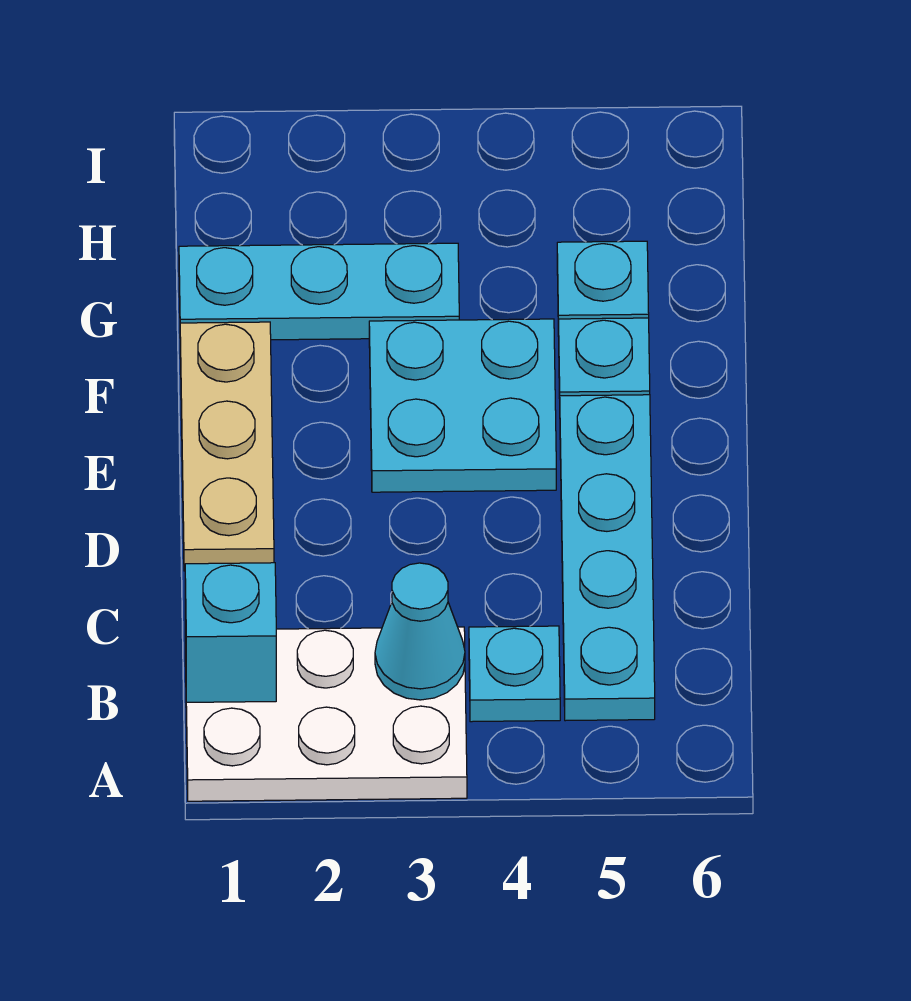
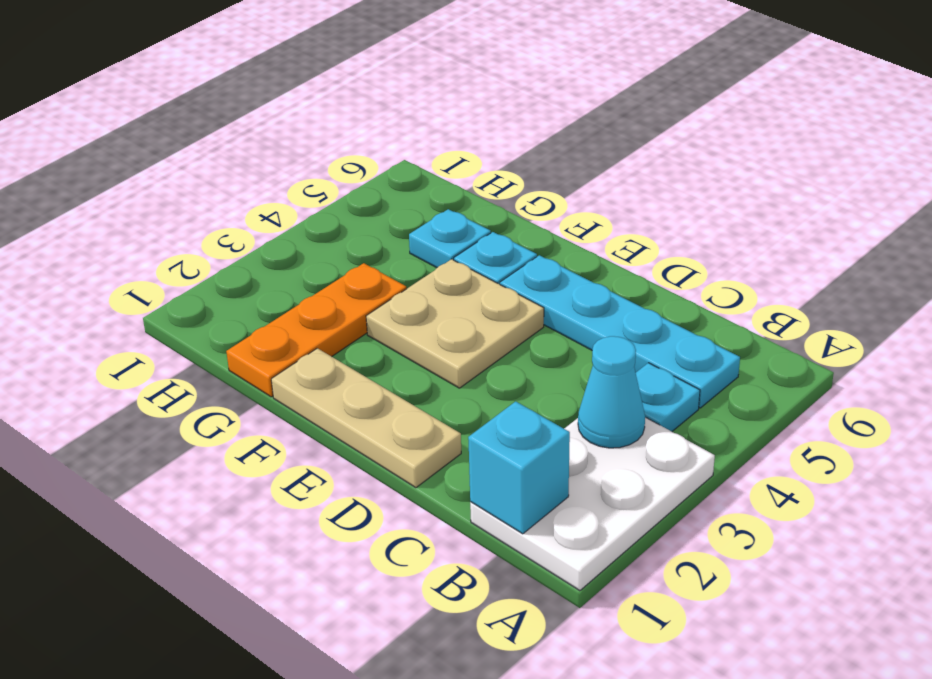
cyan 2x2 plate [369,319,556,492] -> tan 2x2 plate [366,259,544,388]
cyan 1x3 plate [179,243,459,340] -> orange 1x3 plate [226,263,407,397]

